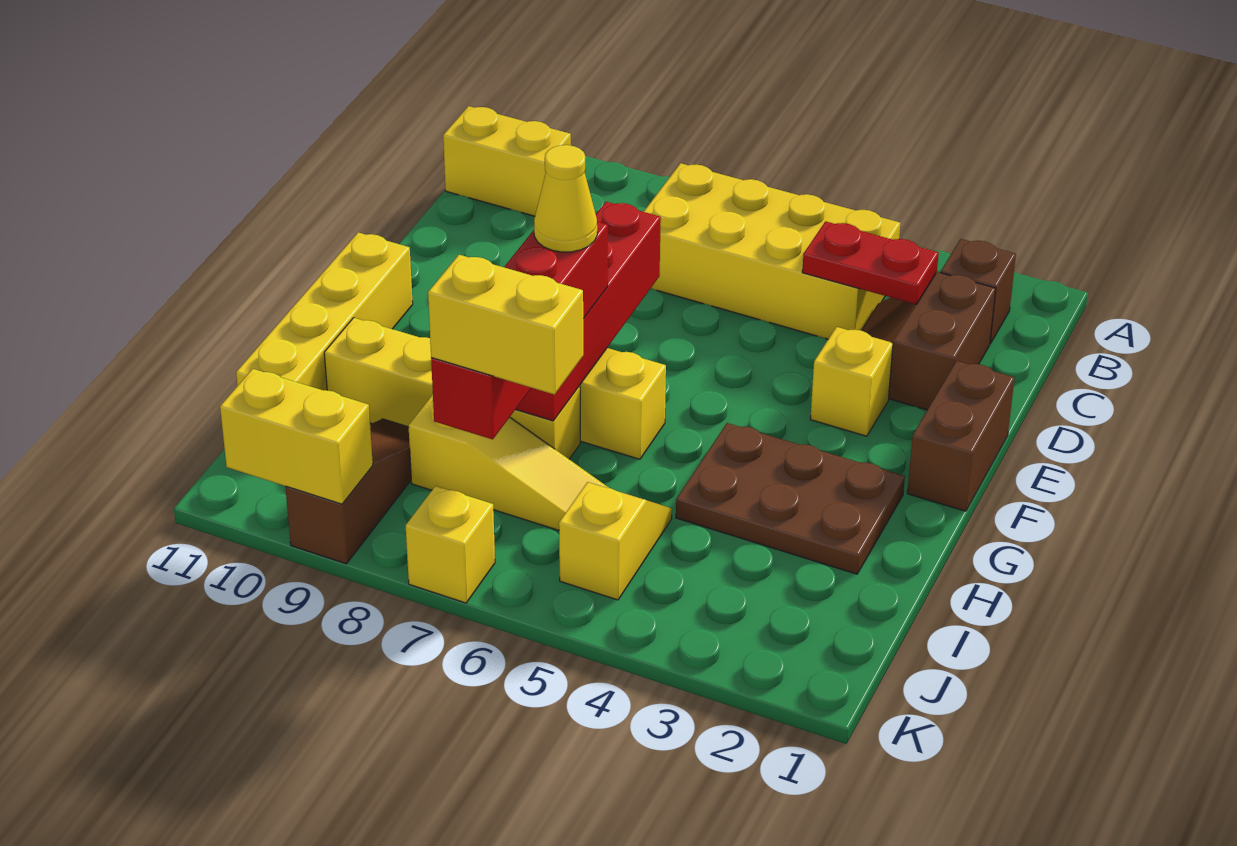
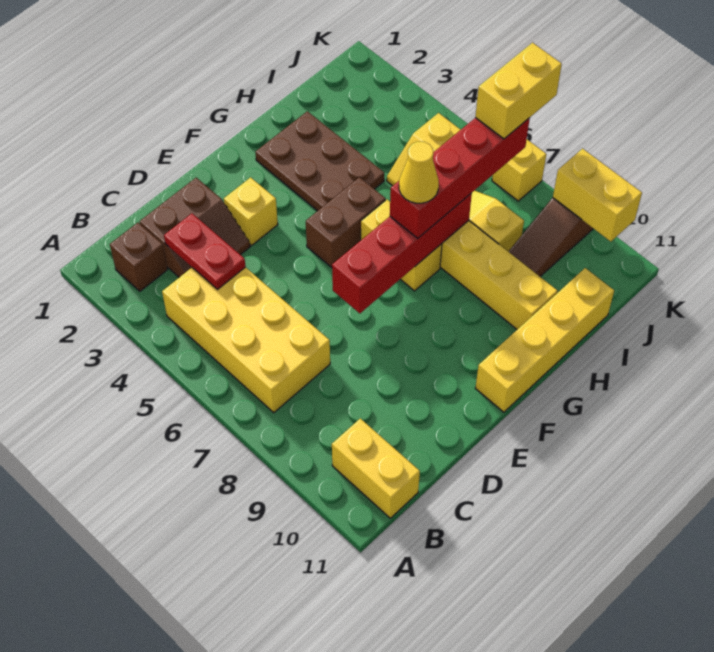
brown 1x2 brick [907,361,1015,511] -> brown 1x2 brick moved to [306,177,386,268]
yellow 1x2 brick [428,255,583,395] -> yellow 1x2 brick turned to [475,43,562,139]

